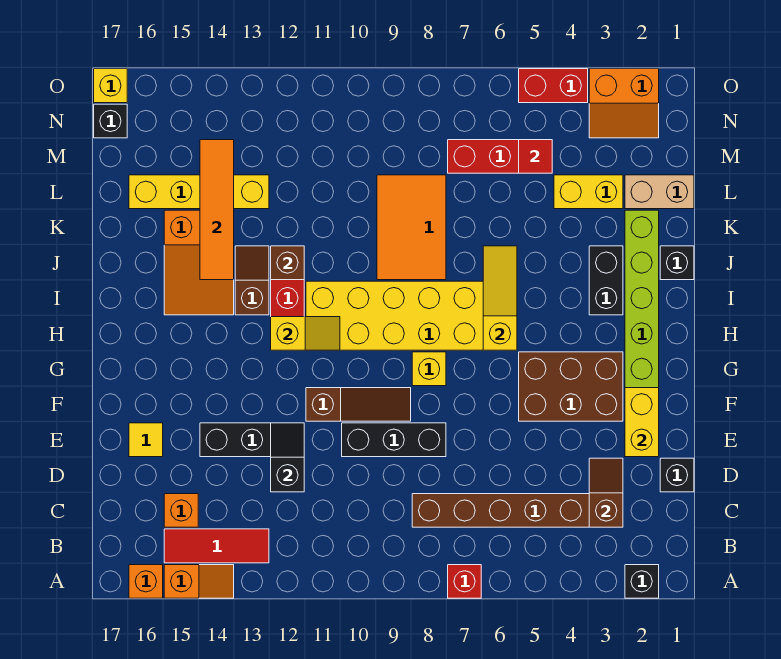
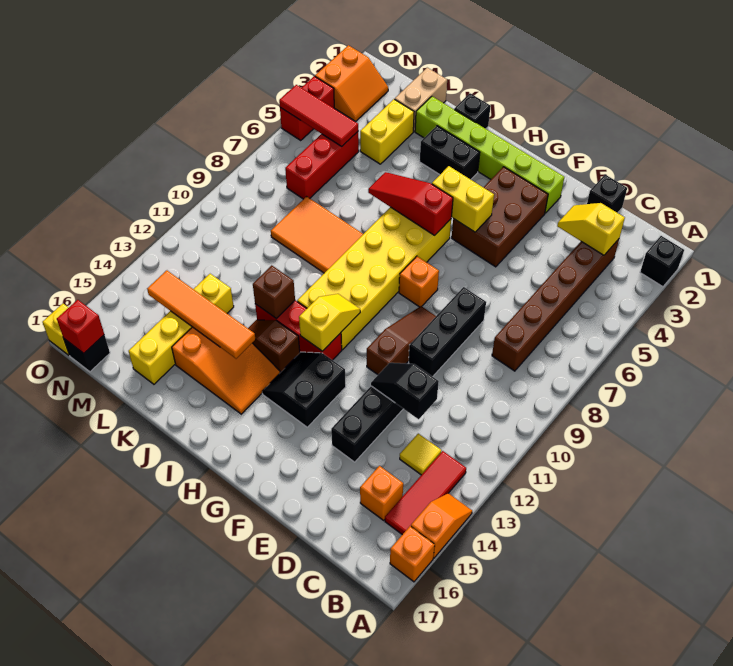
red 1x1 brick [448,565,481,598] -> red 1x1 brick moved to [57,300,104,353]
brown 1x2 slope [589,458,623,527] -> yellow 1x2 slope [557,203,625,255]
yellow 1x2 brick [625,388,659,457] -> yellow 1x2 brick moved to [432,166,494,232]
yellow 1x1 tile [129,423,163,457] -> yellow 1x1 tile moved to [400,434,441,475]
yellow 1x1 brick [412,352,446,386] -> orange 1x1 brick [399,256,439,307]
none -> black 2x2 slope [262,352,346,427]
yellow 1x3 slope [483,246,517,350] -> red 1x3 slope [368,172,453,235]
red 1x1 tile [519,140,552,173] -> red 1x3 tile [279,85,358,147]

